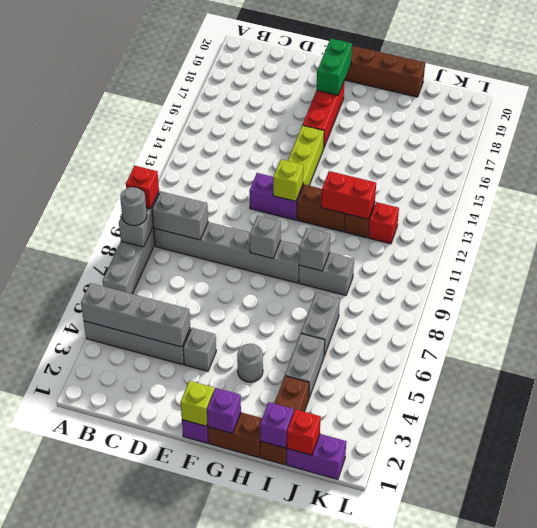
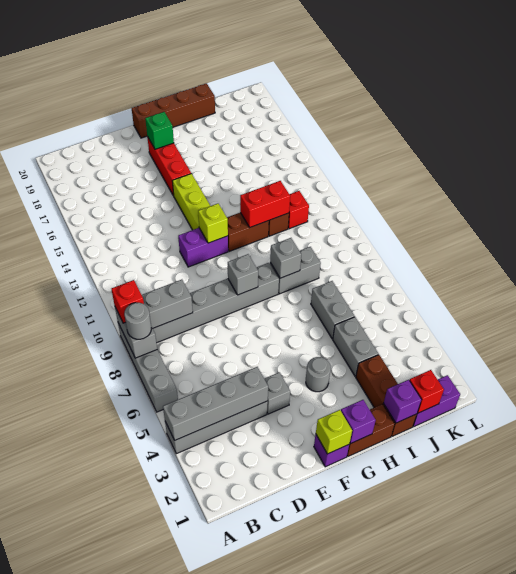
green 1x2 brick [317,39,352,95] -> green 1x1 brick [145,112,174,149]

